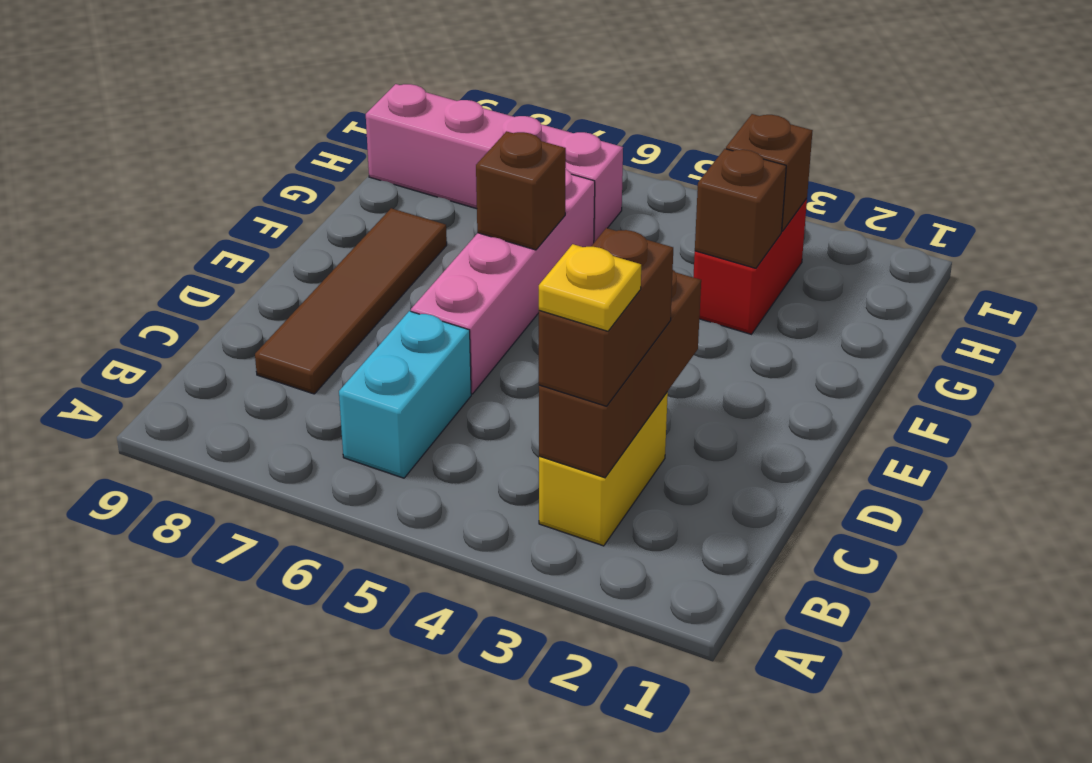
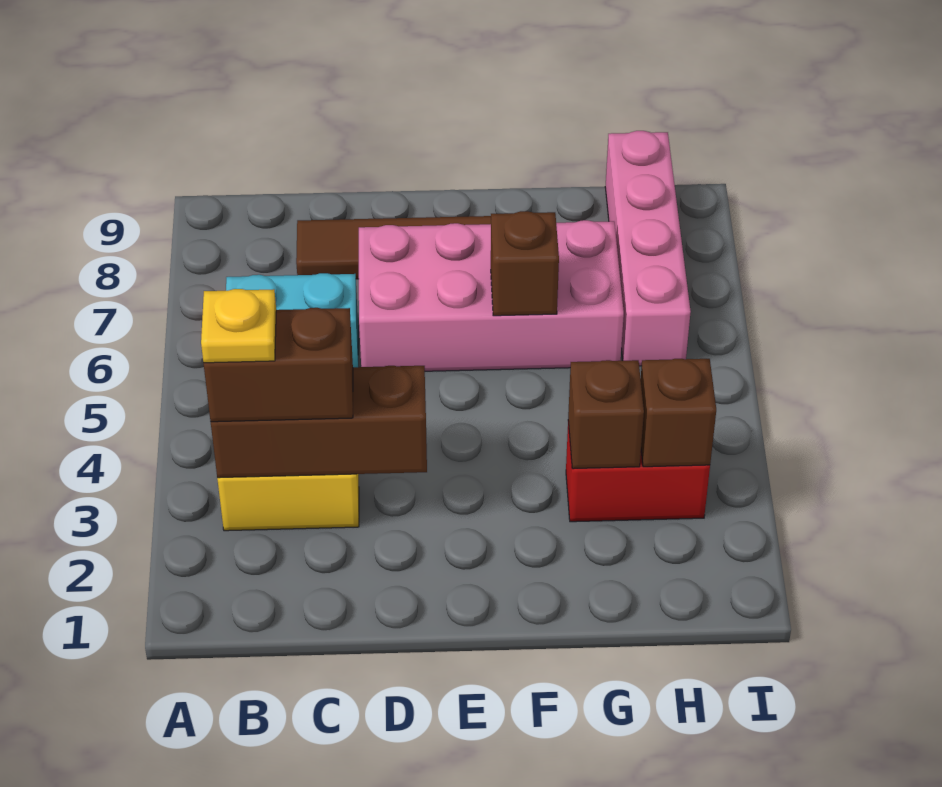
pink 1x4 brick [411,169,595,394] -> pink 2x4 brick [359,220,624,371]

